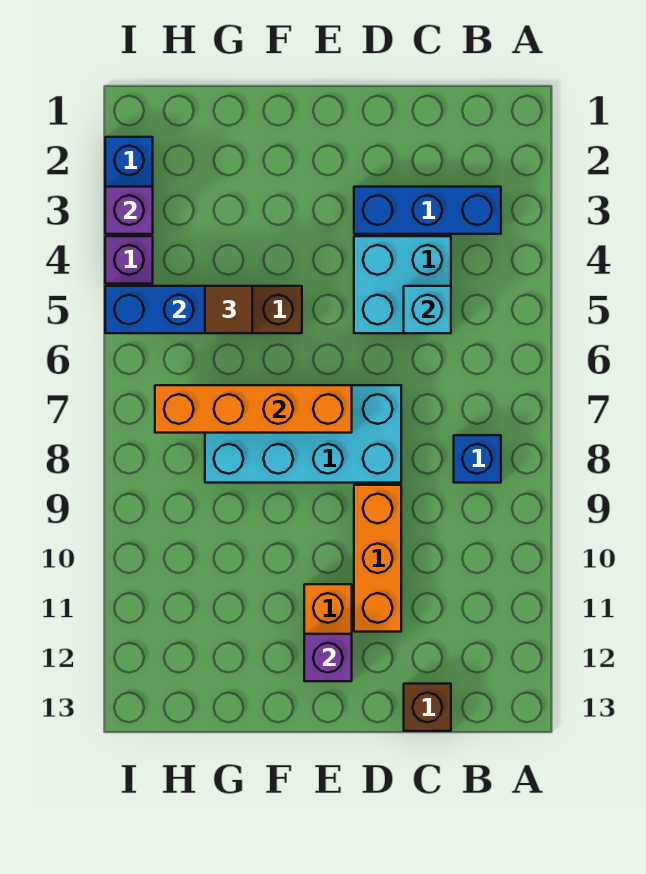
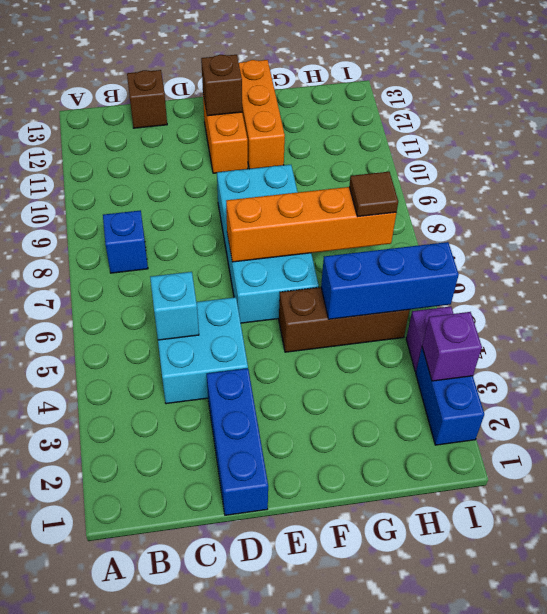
blue 1x3 brick [354,187,501,234] -> blue 1x3 brick turned to [207,368,268,515]
cyan 2x4 brick [205,385,401,483] -> cyan 2x4 brick turned to [217,165,319,323]
orange 1x3 brick [354,485,401,632] -> orange 1x3 brick moved to [239,60,285,169]
purple 1x1 brick [304,634,352,681] -> brown 1x1 brick [201,55,242,116]
brown 1x1 tile [205,286,252,333] -> brown 1x1 tile moved to [349,172,398,216]

